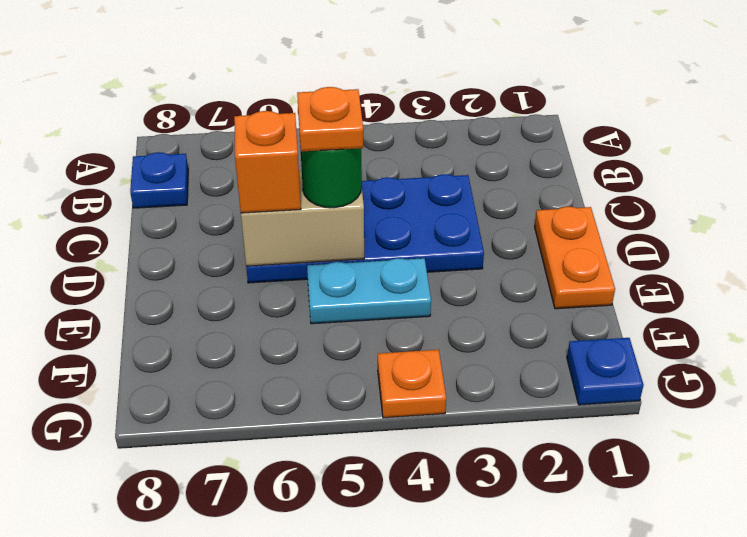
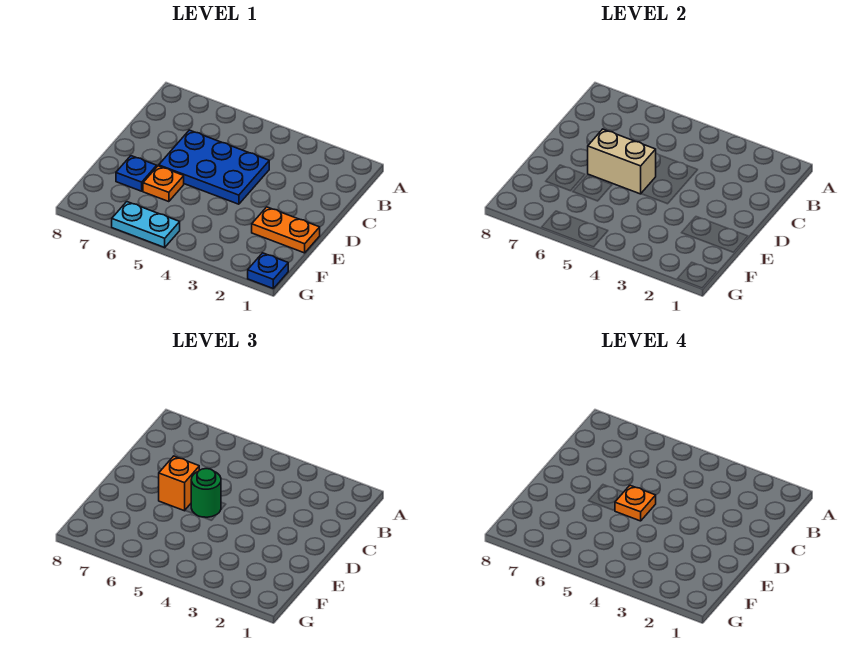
blue 1x1 plate [130,152,188,208] -> blue 1x1 plate moved to [116,156,157,191]
blue 2x4 plate [246,174,484,283] -> blue 2x3 plate [159,130,269,204]
orange 1x2 plate [535,207,615,309] -> orange 1x2 plate turned to [252,207,320,253]
cyan 1x2 plate [307,258,431,324] -> cyan 1x2 plate moved to [112,202,180,247]
orange 1x1 plate [378,350,446,418] -> orange 1x1 plate moved to [143,166,184,202]

